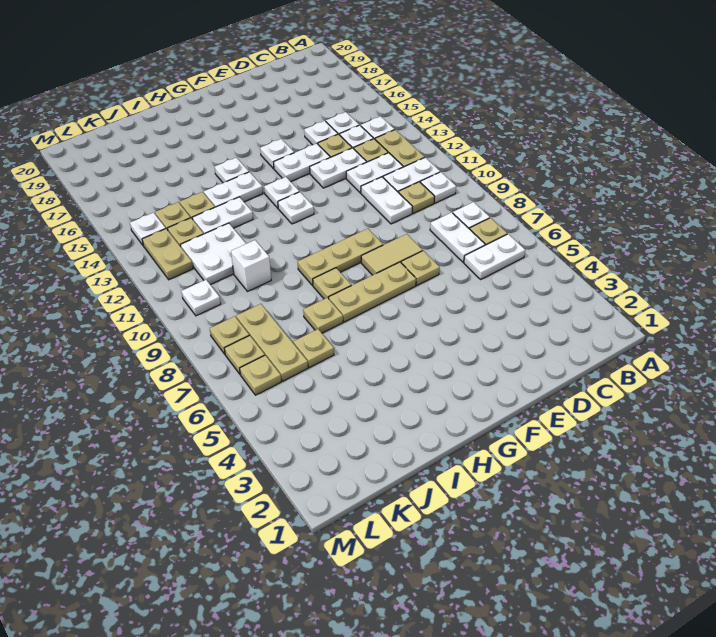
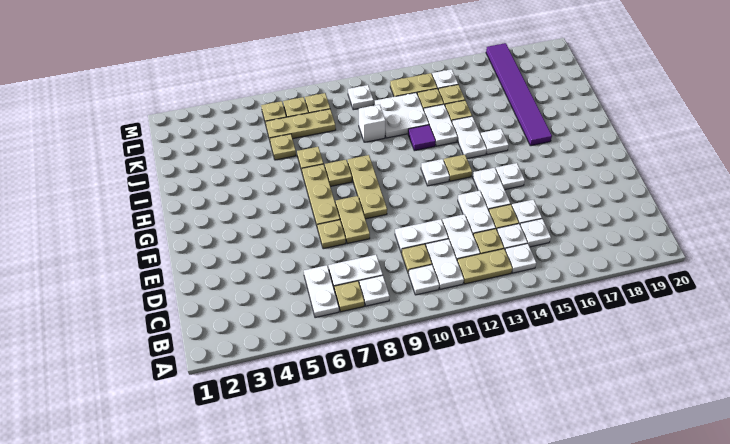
tan 1x2 tile [361,234,423,275] -> tan 1x2 plate [336,196,370,244]
white 1x1 plate [264,177,299,208] -> tan 1x1 plate [444,155,472,181]
none -> purple 1x6 tile [486,43,552,146]
none -> purple 1x1 tile [408,125,436,151]

